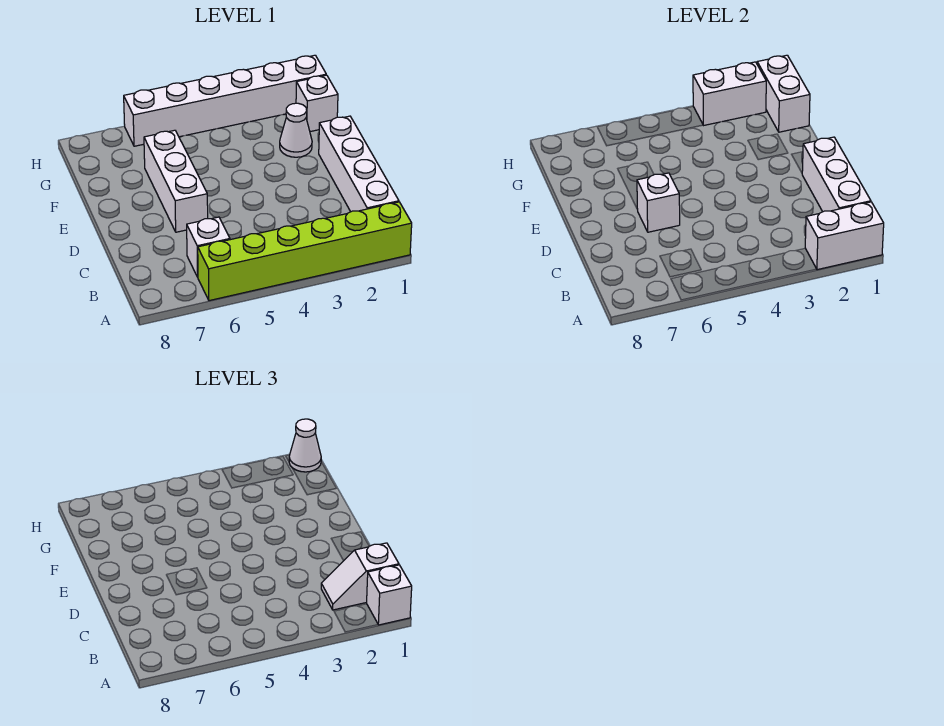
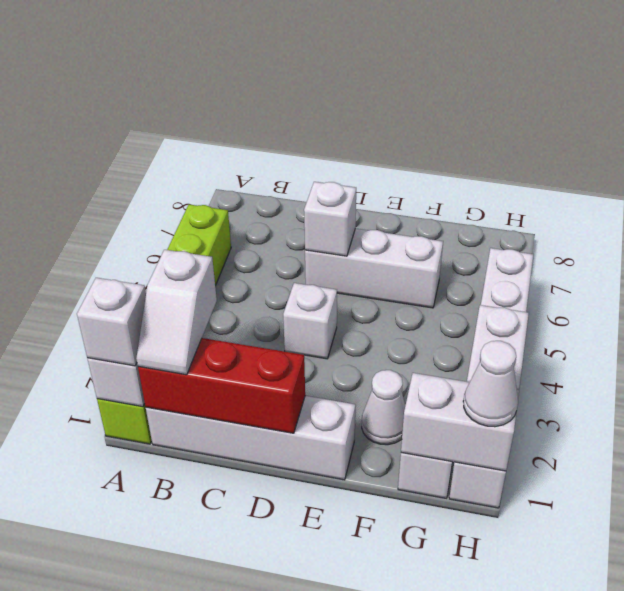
white 1x3 brick [802,137,871,212] -> red 1x3 brick [138,338,305,433]
white 1x2 slope [321,543,399,610] -> white 1x2 slope turned to [136,250,217,375]
white 1x1 brick [187,217,230,277] -> white 1x1 brick moved to [283,283,337,359]

